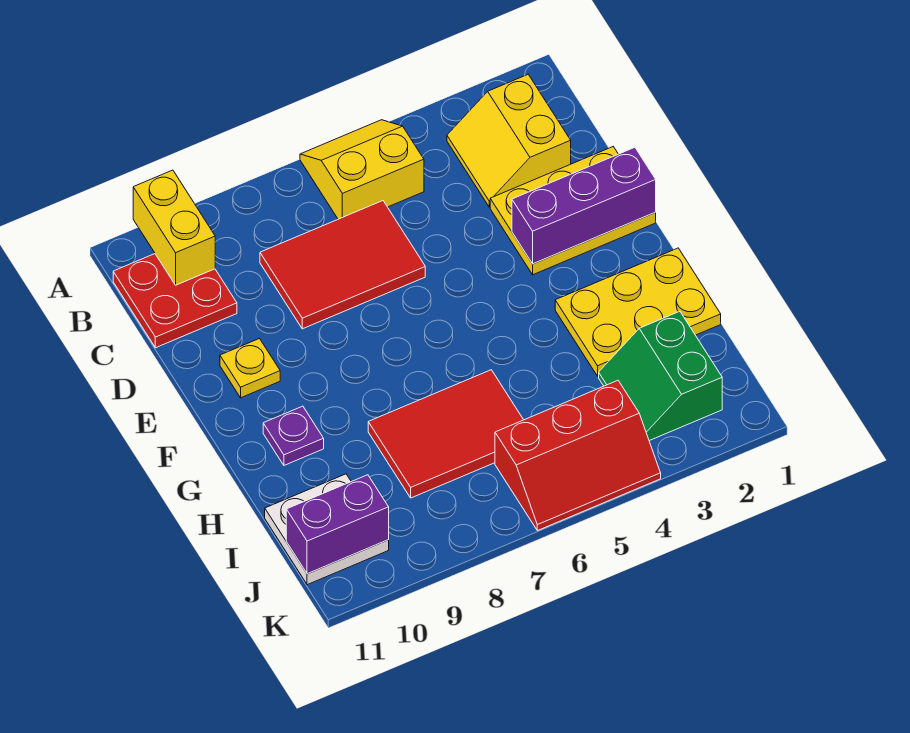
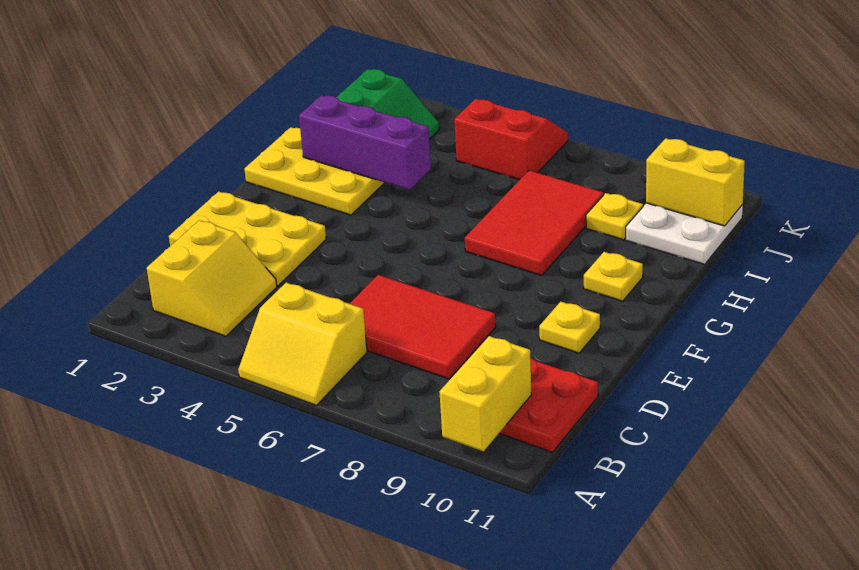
purple 1x3 brick [512,147,656,264] -> purple 1x3 brick moved to [299,95,431,190]
purple 1x1 plate [263,406,324,465] -> yellow 1x1 plate [584,252,643,301]
red 2x3 tile [368,370,523,498] -> red 2x3 tile turned to [465,170,604,276]
none -> yellow 1x1 plate [586,193,643,240]
red 2x3 slope [495,381,661,531] -> red 2x2 slope [454,99,568,180]
purple 1x2 brick [286,475,389,574] -> yellow 1x2 brick [646,138,745,226]

